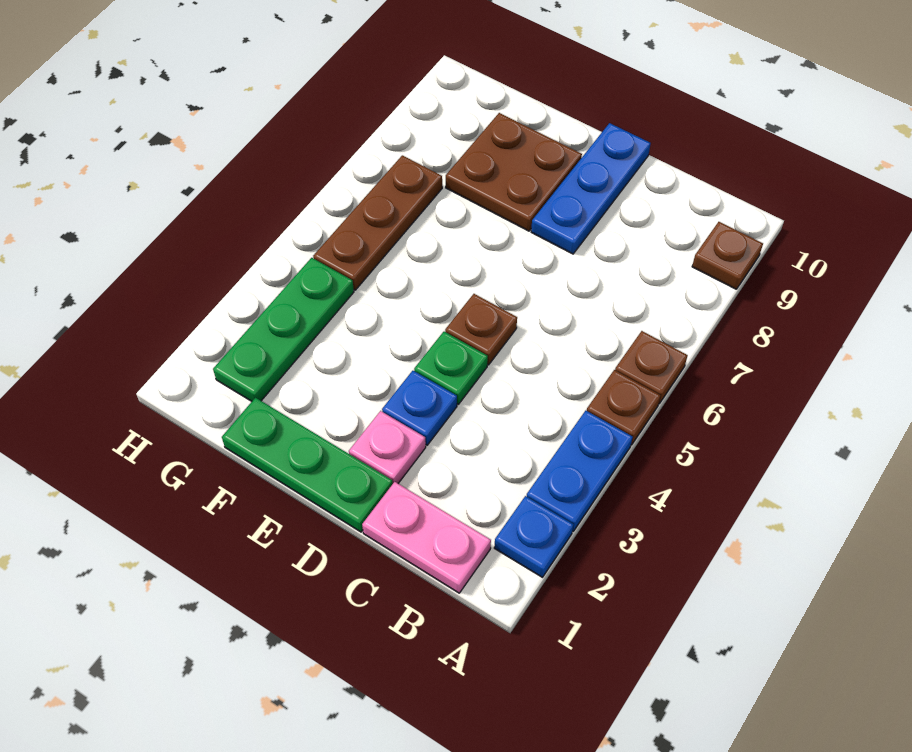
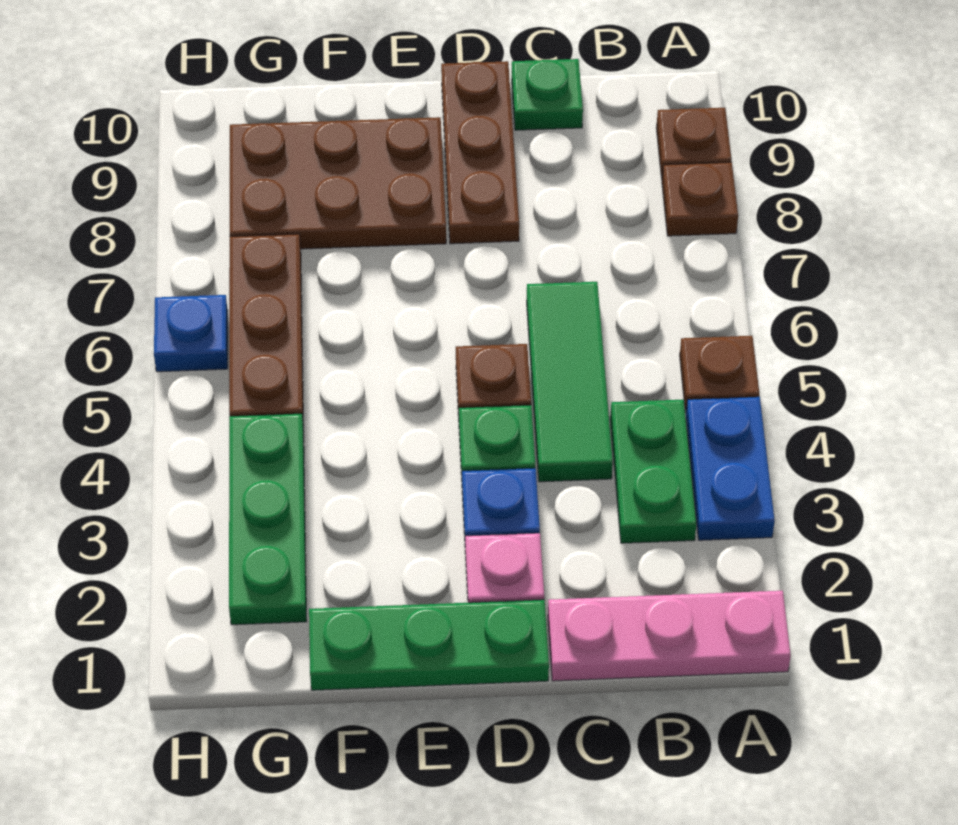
blue 1x1 plate [494,496,573,577] -> blue 1x1 plate moved to [154,295,228,372]
brown 1x1 plate [615,331,688,404] -> brown 1x1 plate moved to [662,162,738,236]
pink 1x2 plate [362,482,491,593] -> pink 1x3 plate [548,591,791,681]
none -> green 1x2 plate [610,400,696,543]
none -> green 1x3 tile [527,282,613,482]
none -> green 1x1 plate [511,59,583,130]
blue 1x3 plate [531,123,651,254] -> brown 1x3 plate [441,61,519,244]
brown 2x2 plate [446,113,582,231] -> brown 2x3 plate [230,117,446,249]

